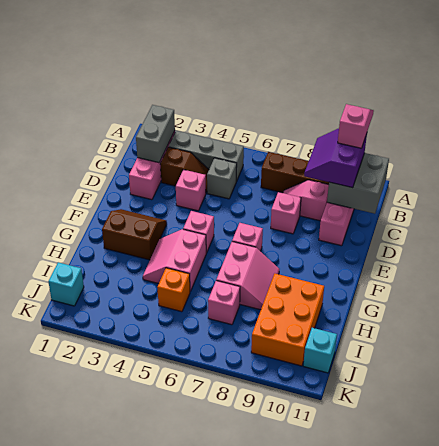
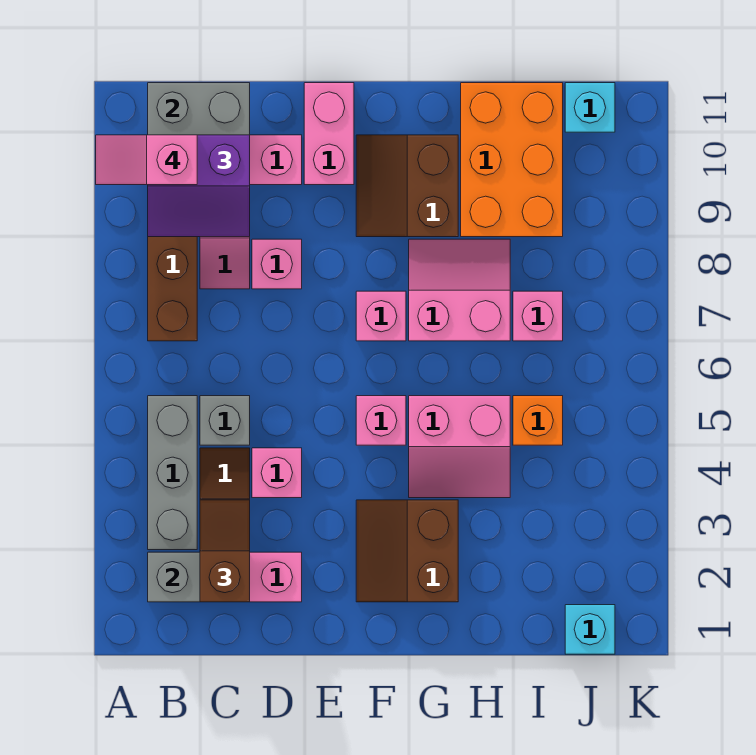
none -> brown 1x2 slope [200,500,250,602]
none -> pink 1x2 brick [304,83,354,185]
none -> brown 2x2 slope [356,135,458,237]
orange 2x3 brick [251,274,324,366] -> orange 2x3 brick turned to [461,83,563,237]

